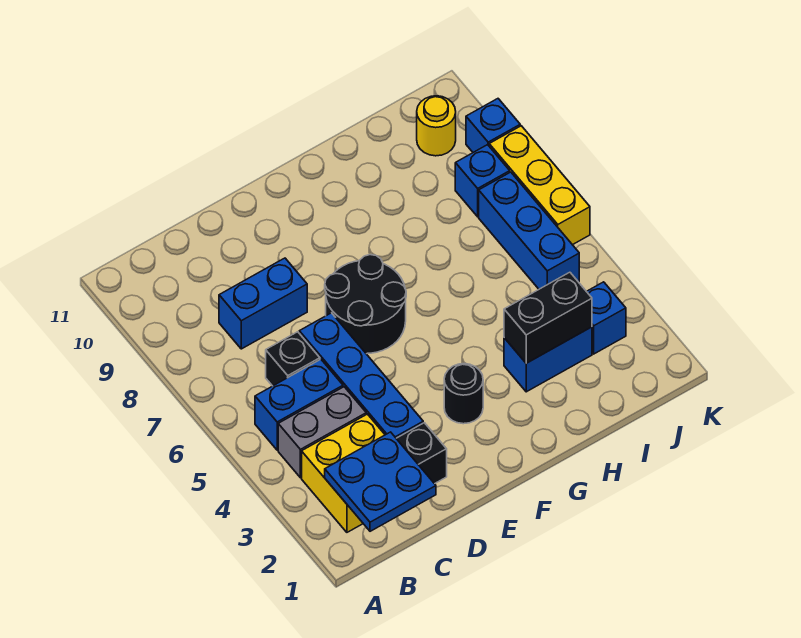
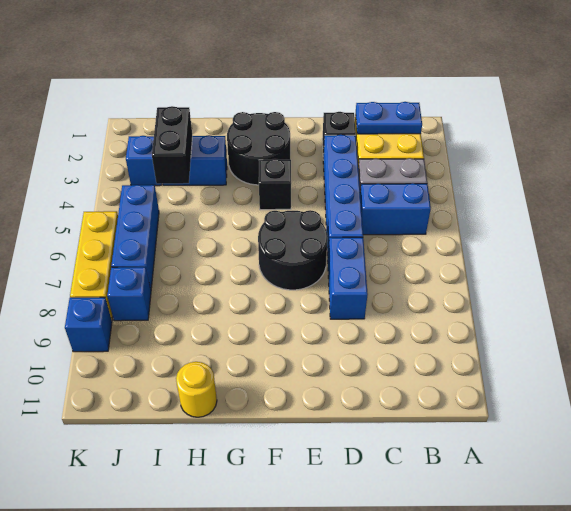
blue 2x2 plate [325,432,436,531] -> blue 1x2 plate [356,102,422,134]
black 1x1 brick [266,332,320,386] -> black 1x1 brick moved to [259,159,291,210]
blue 1x2 brick [219,258,307,349] -> blue 1x2 brick turned to [328,237,368,319]
black 1x1 round brick [444,364,483,424] -> black 2x2 round brick [227,112,290,185]
black 1x2 brick [504,272,592,363] -> black 1x2 brick turned to [152,106,192,184]
yellow 1x1 round brick [417,96,456,156] -> yellow 1x1 round brick moved to [176,362,217,417]

